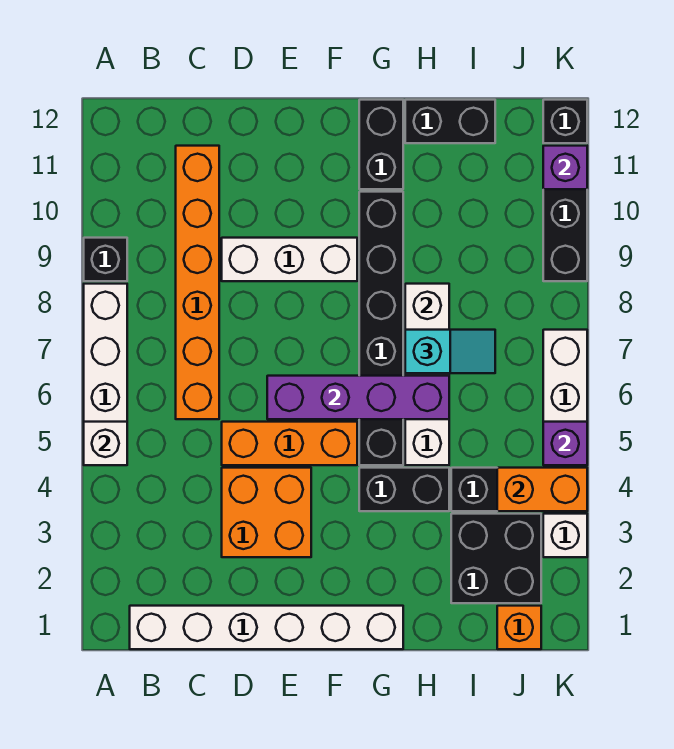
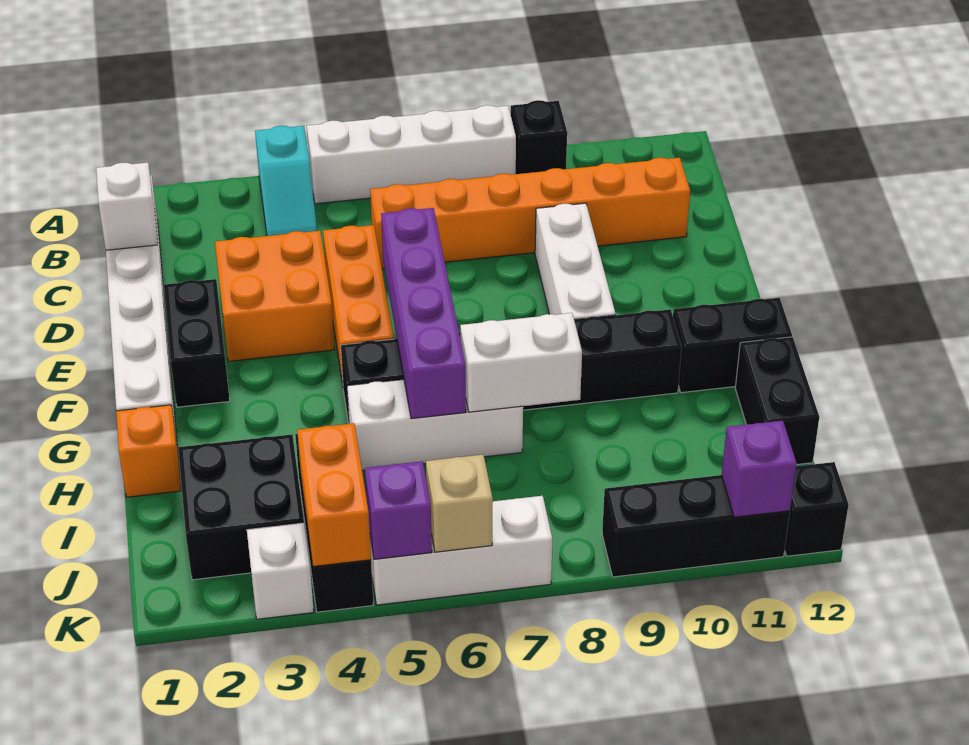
white 1x1 brick [84,422,127,465] -> white 1x1 brick moved to [96,163,158,250]
black 1x2 brick [359,468,449,511] -> black 1x2 brick moved to [164,279,230,407]
cyan 1x2 slope [405,330,495,373] -> cyan 1x2 slope moved to [255,126,317,236]
orange 1x1 brick [497,606,541,649] -> orange 1x1 brick moved to [116,405,181,497]
none -> tan 1x1 brick [426,455,493,552]

